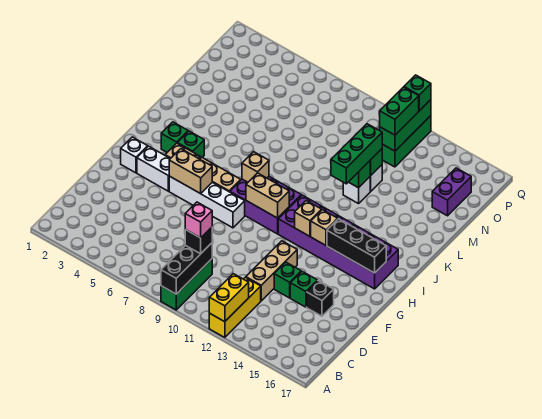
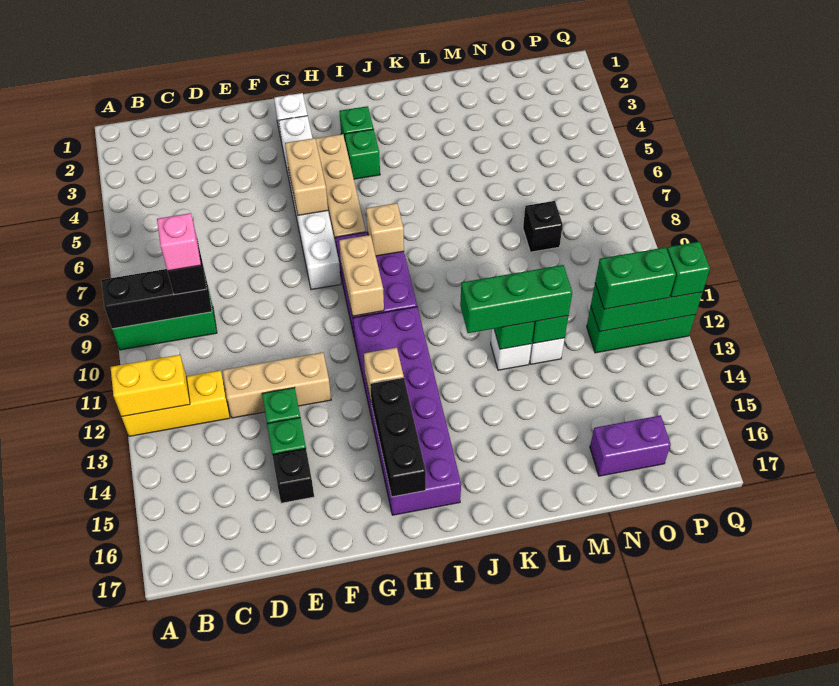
tan 1x1 brick [295,201,322,236] -> none
none -> black 1x1 brick [523,201,563,252]

